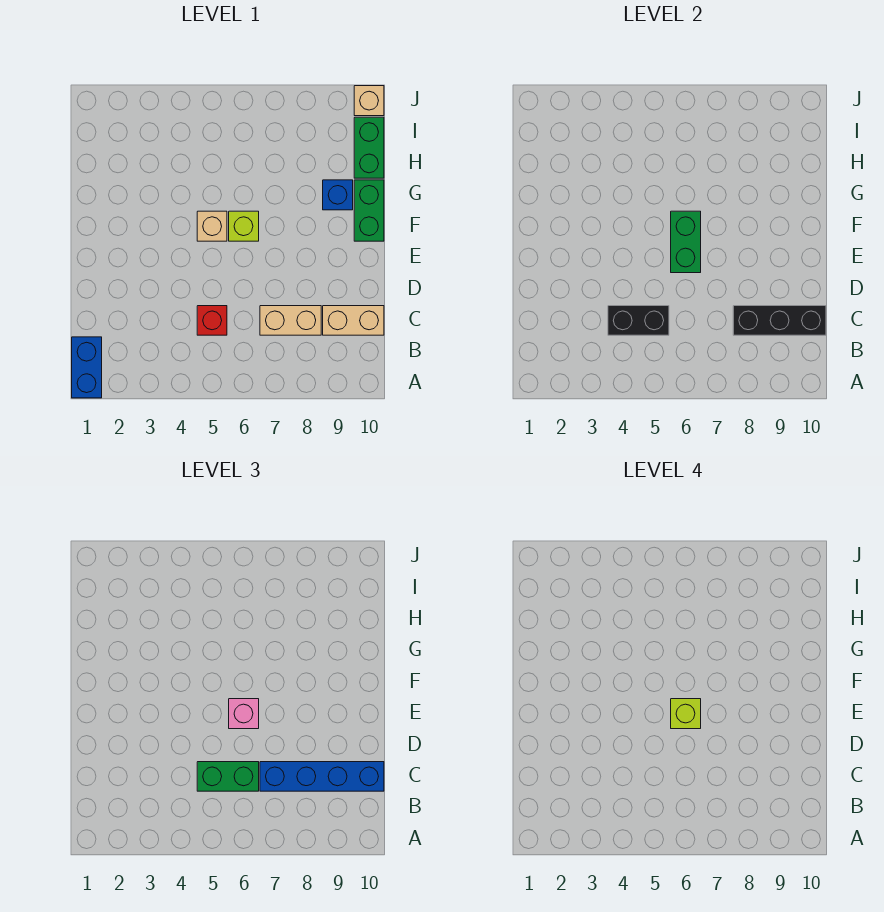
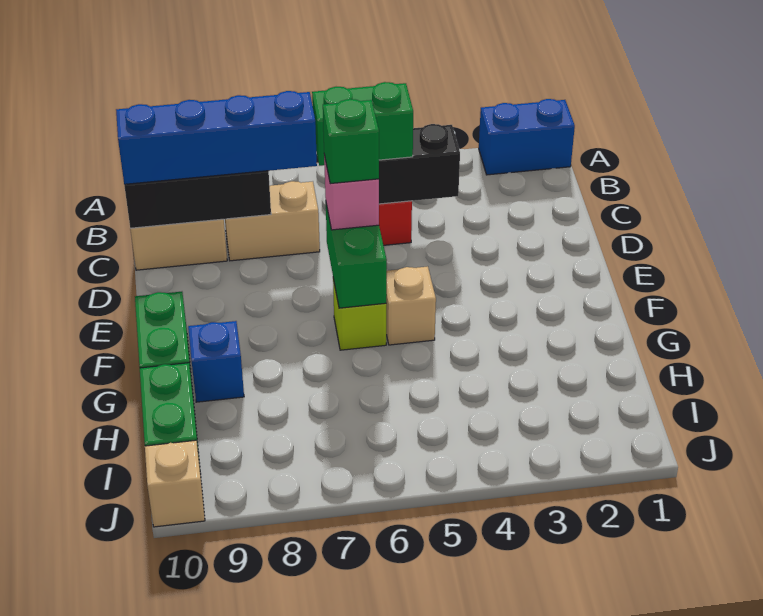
blue 1x2 brick [72,337,102,398] -> blue 1x2 brick turned to [479,99,575,175]
lime 1x1 brick [671,699,701,729] -> green 1x1 brick [323,99,379,184]

